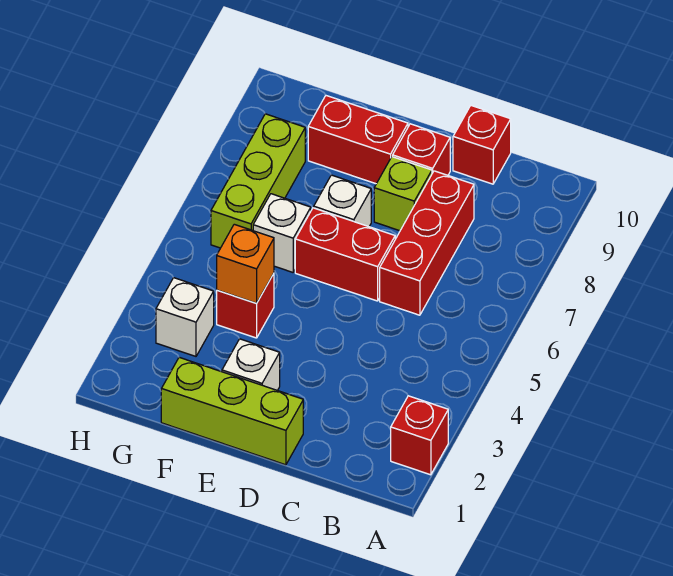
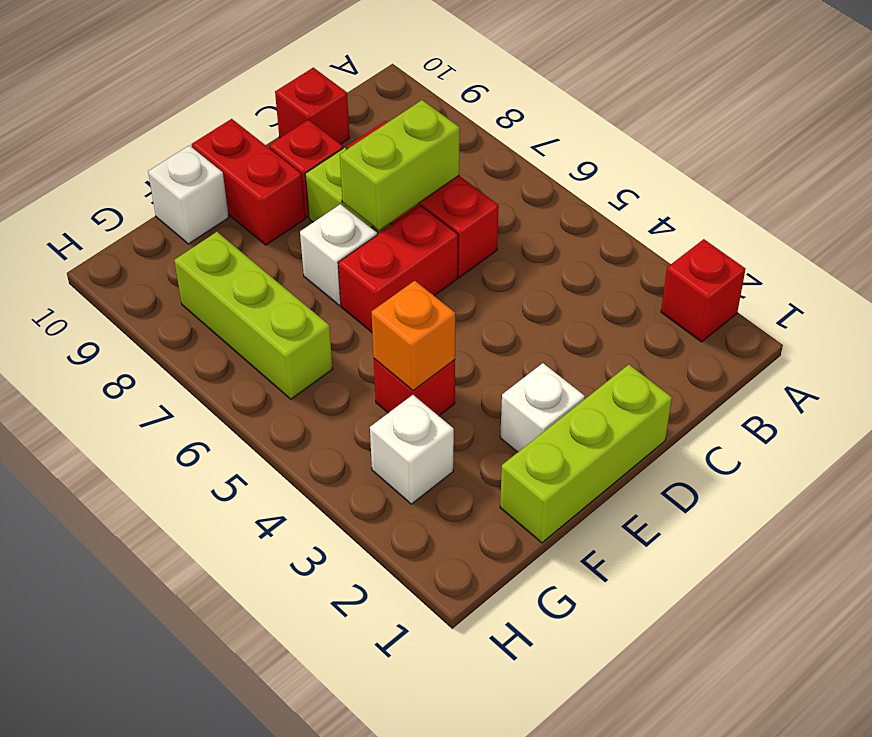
none -> lime 1x2 brick [340,100,460,230]
red 1x2 brick [308,96,408,184] -> red 1x2 brick turned to [191,119,305,245]
white 1x1 brick [253,194,311,272] -> white 1x1 brick moved to [148,145,229,244]

